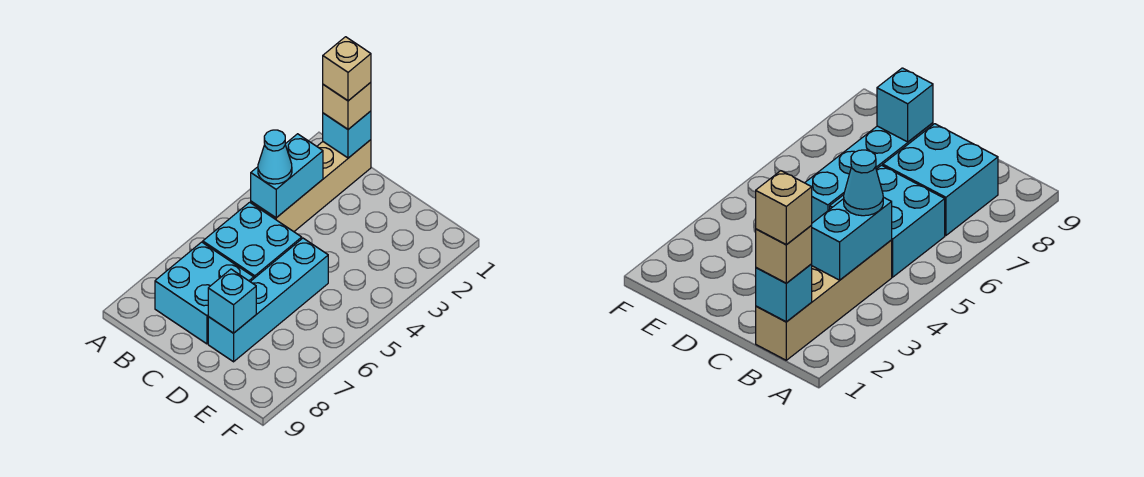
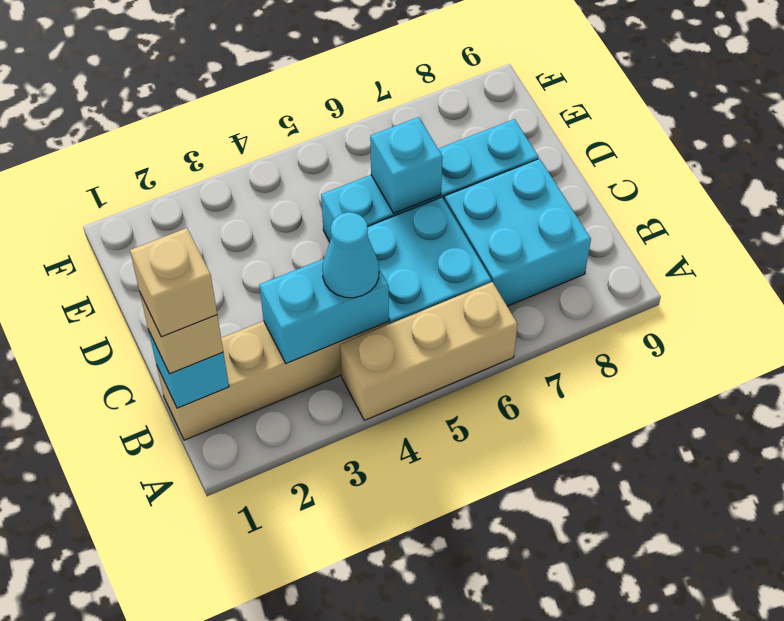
none -> tan 1x3 brick [340,282,518,420]
cyan 1x1 brick [208,269,256,333] -> cyan 1x1 brick moved to [370,117,443,213]

